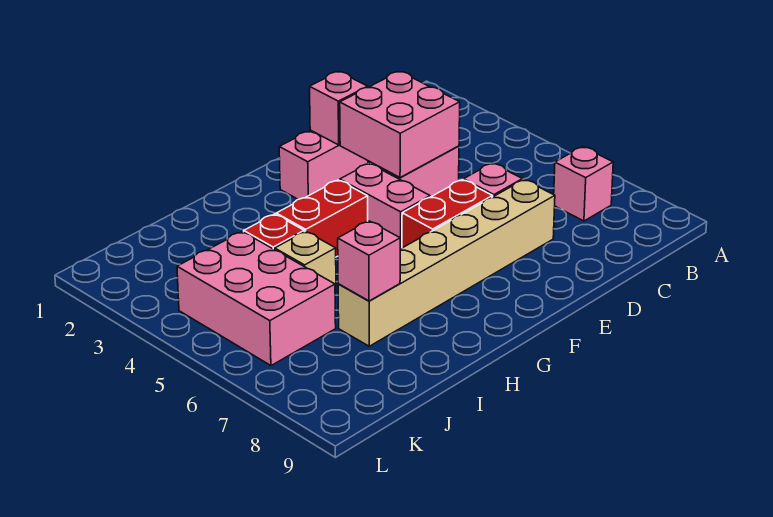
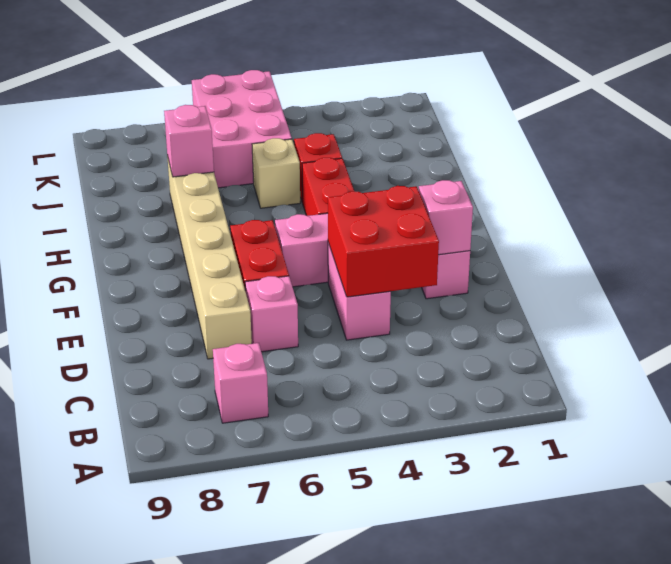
pink 2x2 brick [340,71,460,178] -> red 2x2 brick [328,186,439,297]
pink 2x3 brick [177,232,336,366] -> pink 2x3 brick turned to [192,70,292,188]

